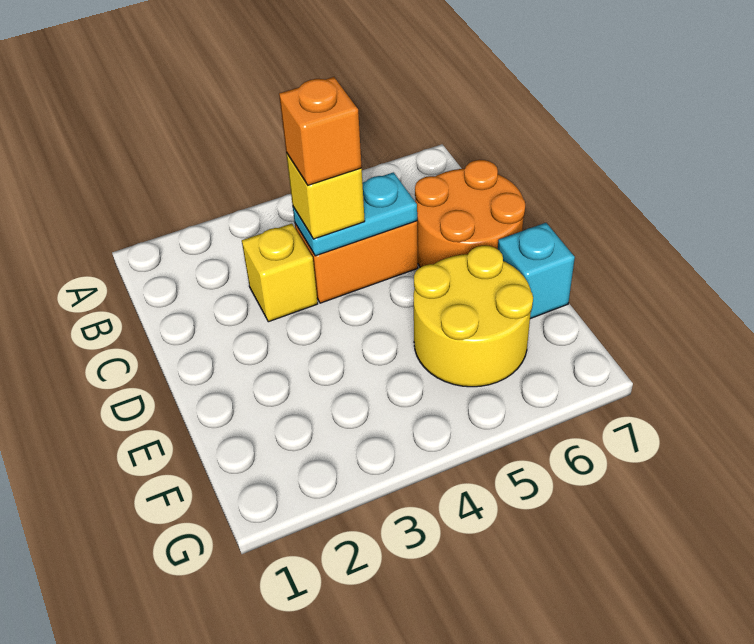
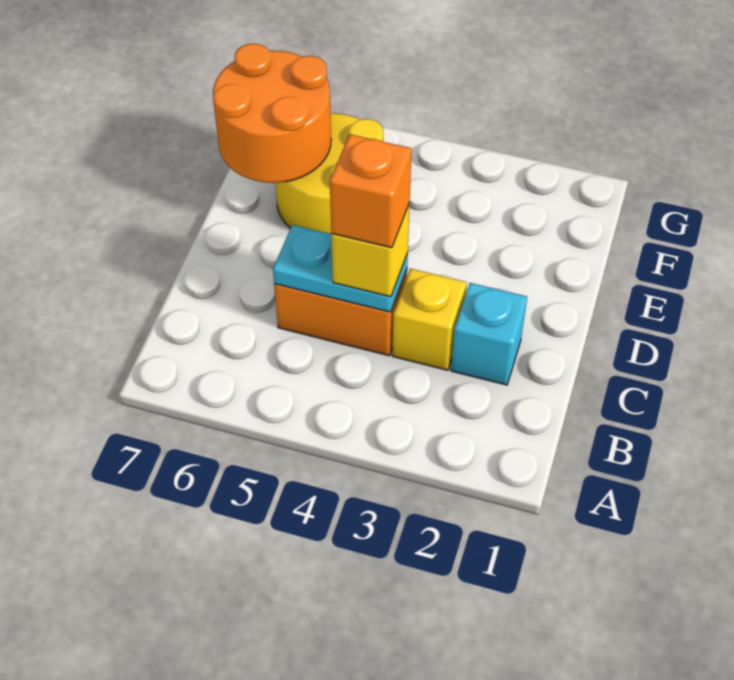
orange 2x2 round brick [415,160,525,267] -> orange 2x2 round brick moved to [213,44,331,183]
cyan 1x1 brick [498,223,575,319] -> cyan 1x1 brick moved to [451,283,527,385]

